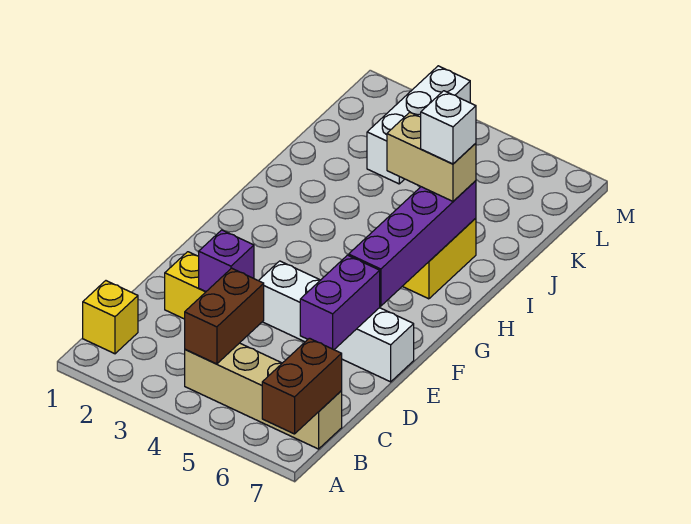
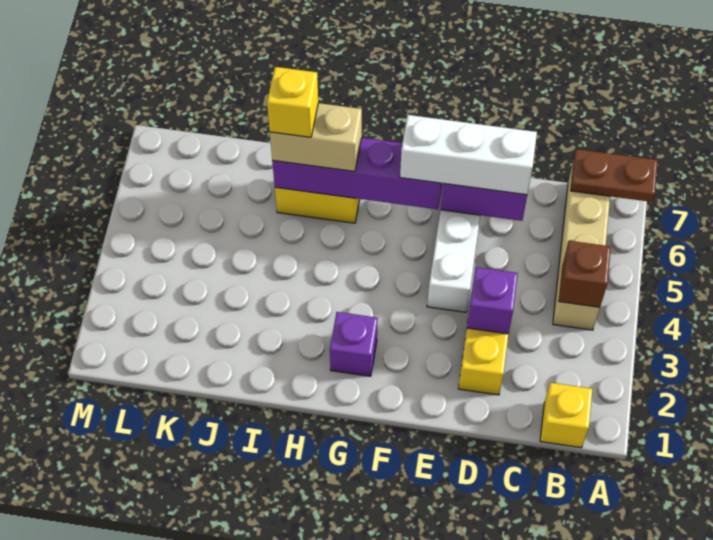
brown 1x2 brick [262,338,342,434] -> brown 1x2 plate [570,149,658,202]
brown 1x2 brick [185,268,264,364] -> brown 1x1 brick [559,241,611,307]
none -> purple 1x1 brick [330,312,378,376]
tan 1x2 brick [387,112,476,201] -> tan 1x2 brick turned to [270,103,362,172]
white 1x1 brick [421,91,476,164] -> yellow 1x1 brick [267,67,318,137]
white 1x3 brick [367,66,470,184] -> white 1x3 brick moved to [400,115,537,195]

